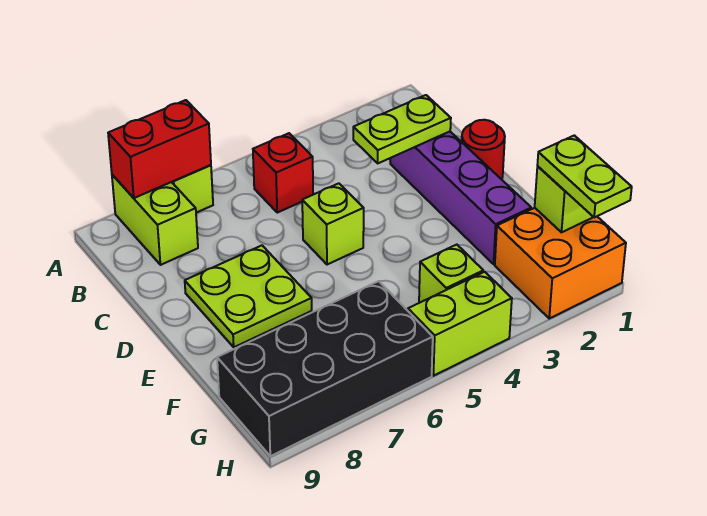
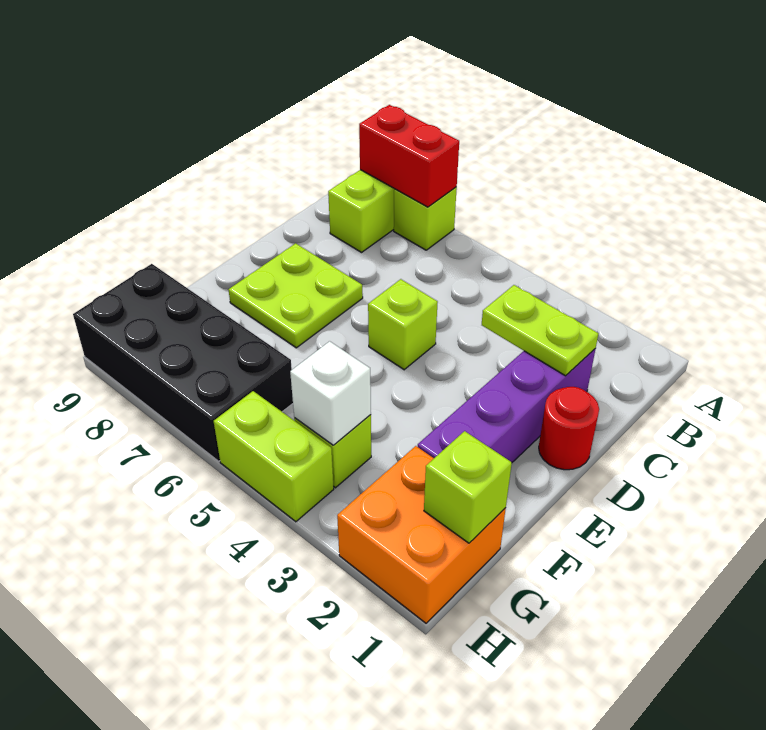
red 1x1 brick [253,133,313,213] -> none
lime 1x2 plate [537,135,632,218] -> none
none -> white 1x1 brick [290,341,371,445]

